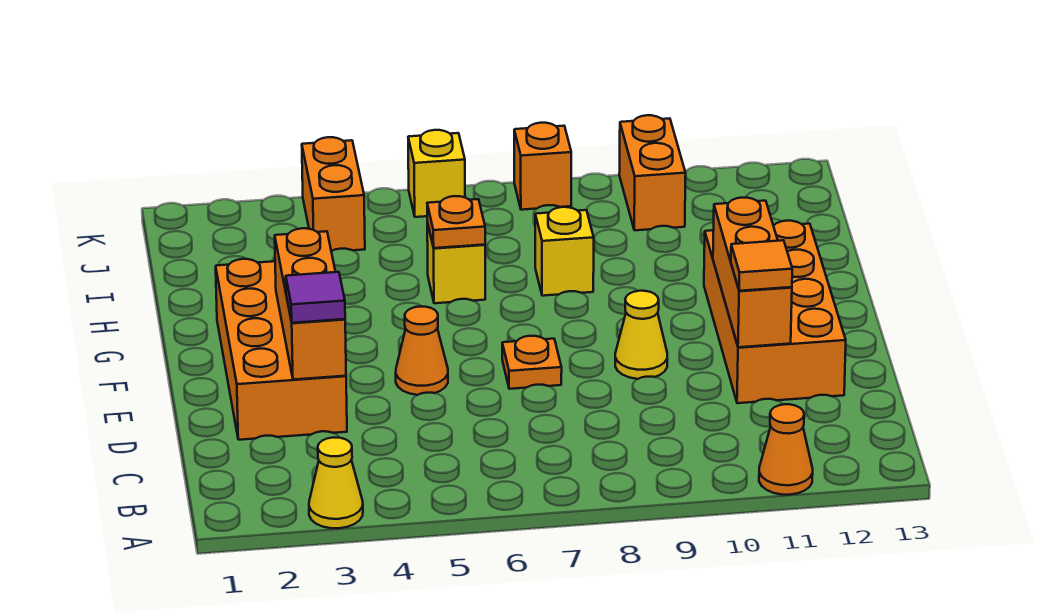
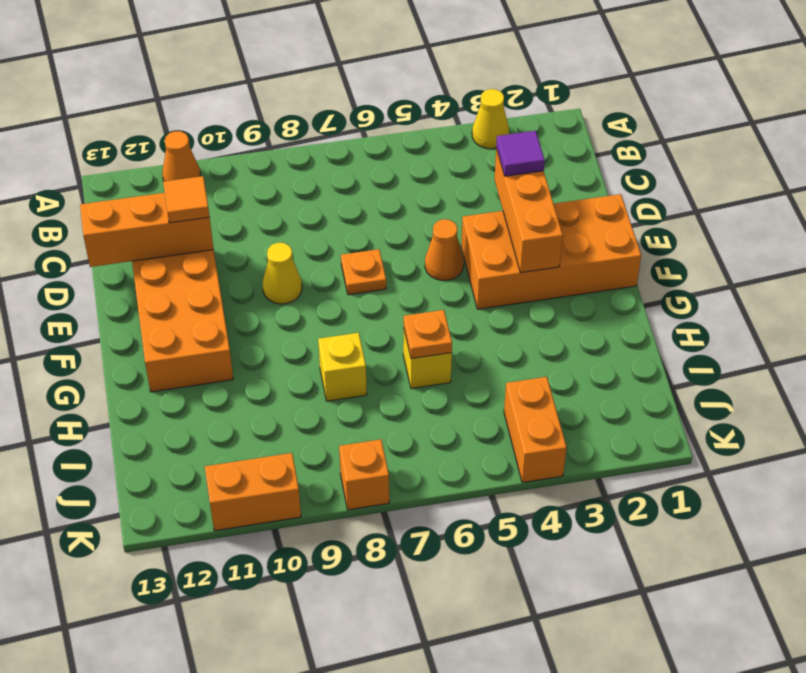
orange 2x4 brick [216,259,347,440] -> orange 2x4 brick turned to [461,194,641,309]
orange 1x3 brick [713,198,792,347] -> orange 1x3 brick turned to [80,193,214,267]
orange 1x2 brick [619,115,686,230] -> orange 1x2 brick turned to [205,453,301,531]
yellow 1x1 brick [408,130,465,217] -> none

